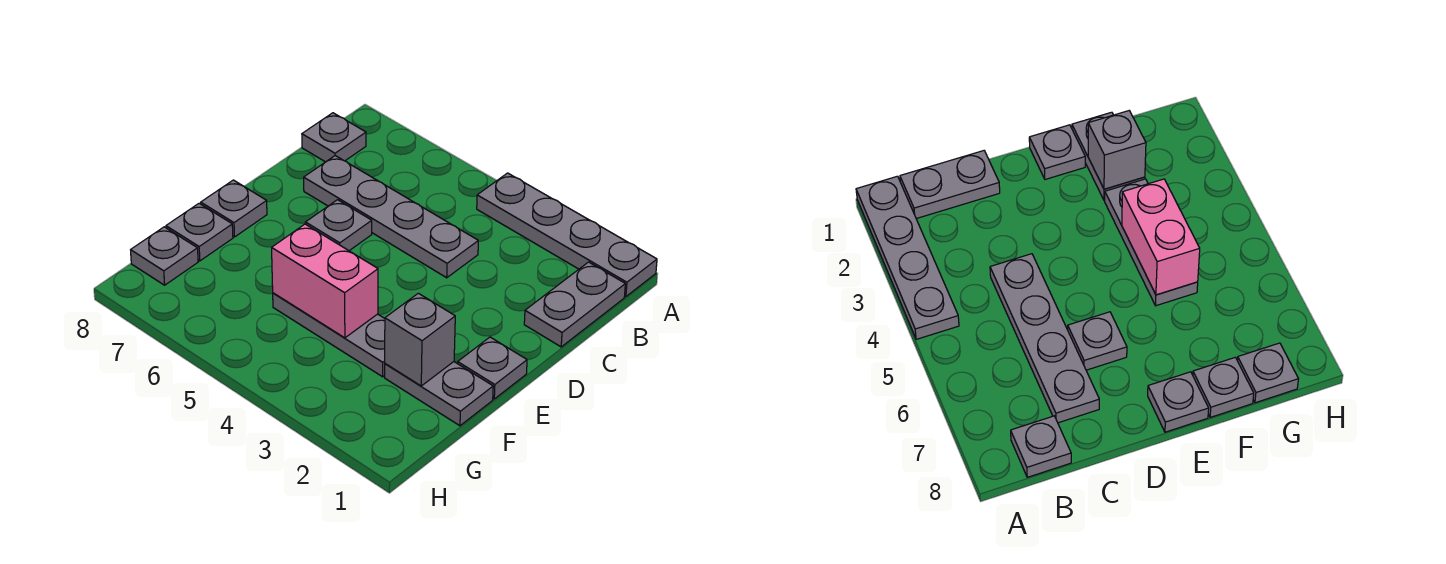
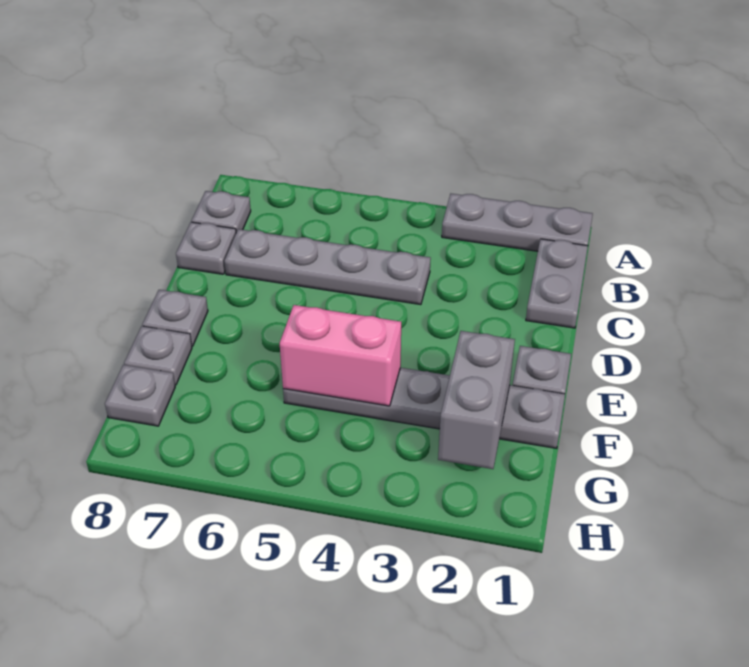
grey 1x4 plate [477,173,657,297] -> grey 1x3 plate [442,194,593,251]
grey 1x1 plate [305,200,372,251] -> grey 1x1 plate moved to [176,222,236,274]
grey 1x1 brick [385,293,455,386] -> grey 1x2 brick [438,331,515,469]

